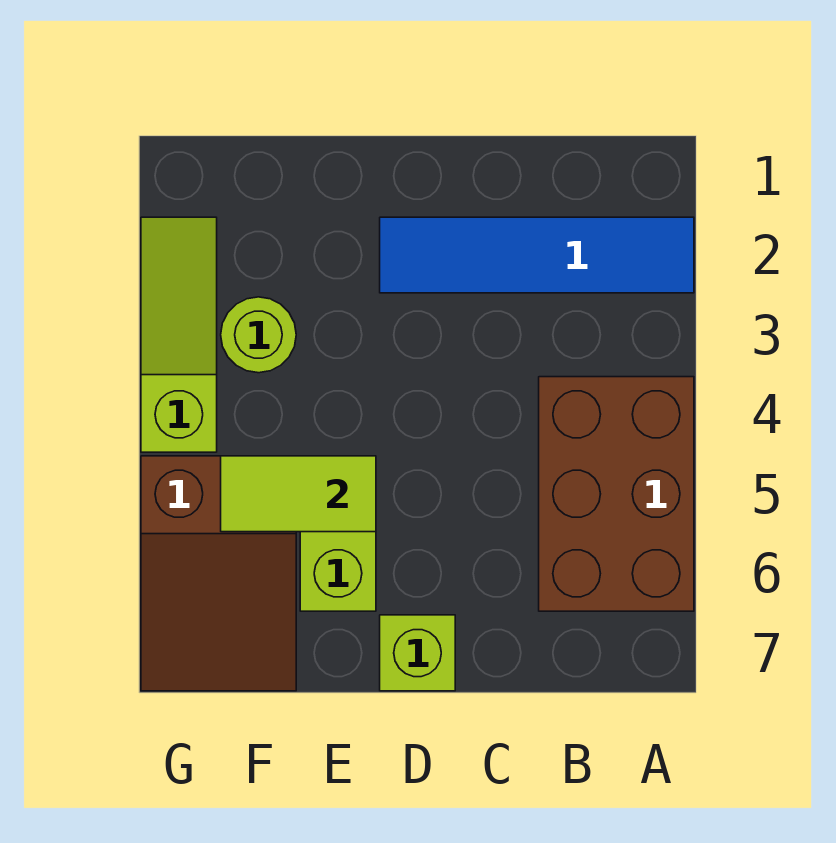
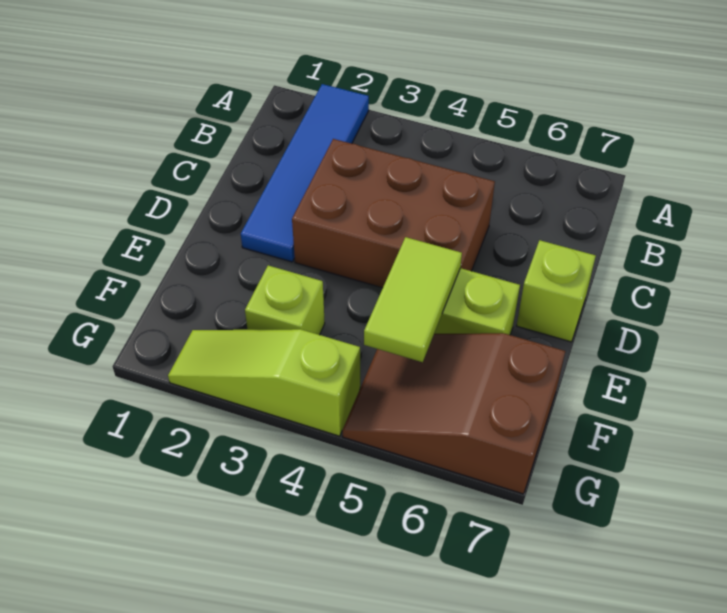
brown 2x3 brick [539,377,694,611] -> brown 2x3 brick moved to [292,139,495,288]
lime 1x1 round brick [221,297,296,373] -> lime 1x1 brick [245,265,325,335]
brown 2x3 slope [141,456,296,691] -> brown 2x3 slope turned to [342,333,565,494]

